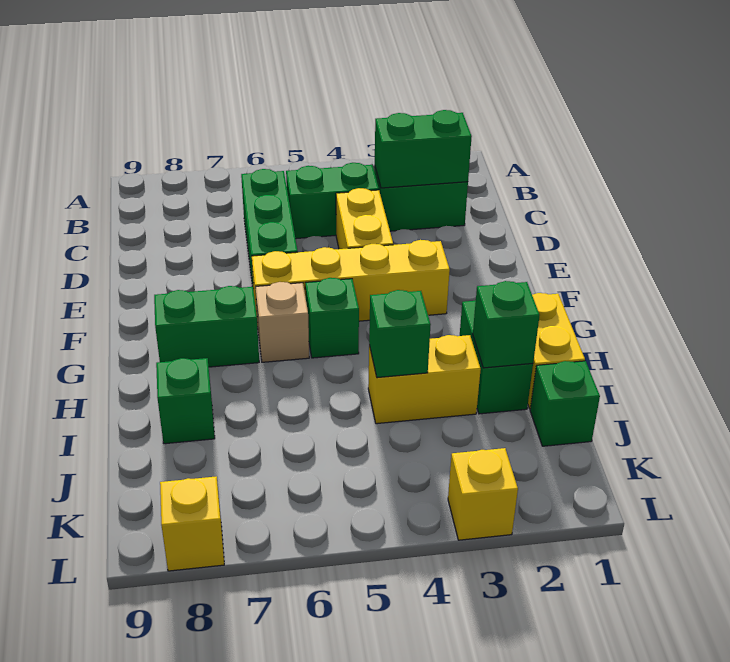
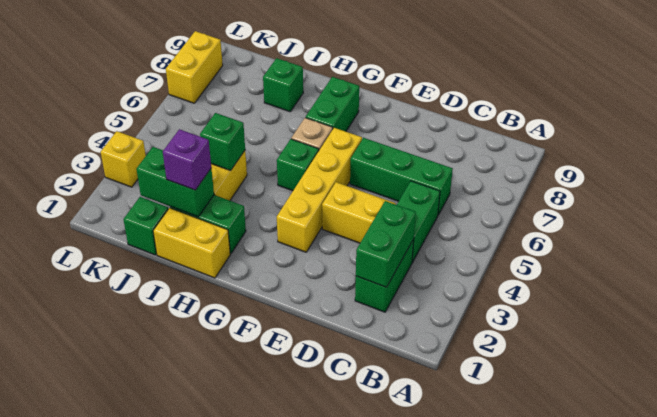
green 1x1 brick [473,281,540,368] -> green 1x2 brick [137,147,214,217]
none -> purple 1x1 brick [163,129,211,190]
yellow 1x1 brick [160,477,224,571] -> yellow 1x2 brick [166,31,223,103]

